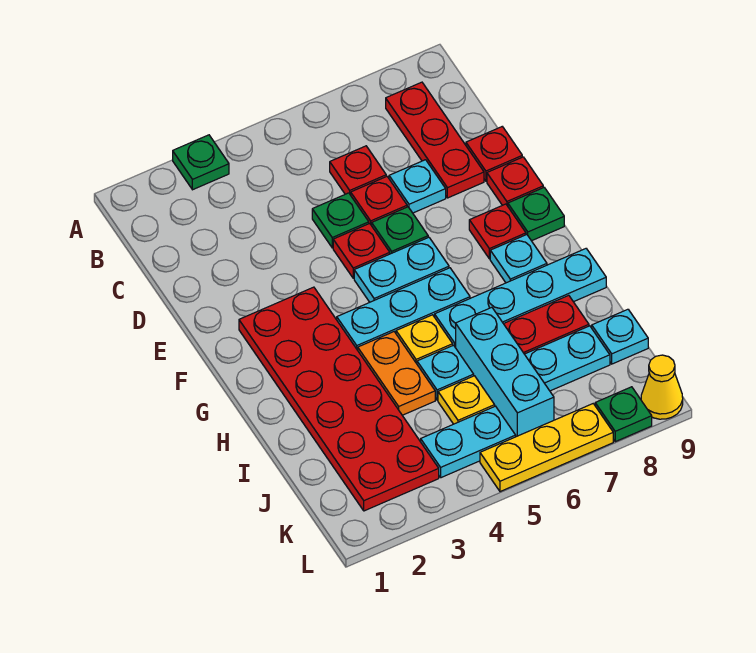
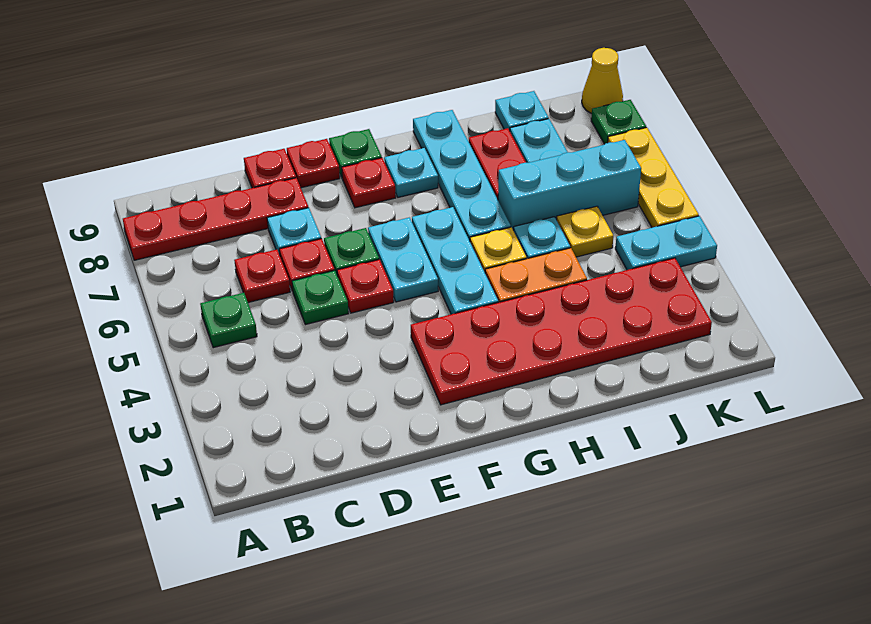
green 1x1 plate [173,135,229,190] -> green 1x1 plate moved to [200,293,257,348]
red 1x3 plate [386,82,484,198] -> red 1x4 plate [123,178,308,260]
cyan 1x2 plate [421,406,516,478] -> cyan 1x2 plate turned to [615,216,717,270]

